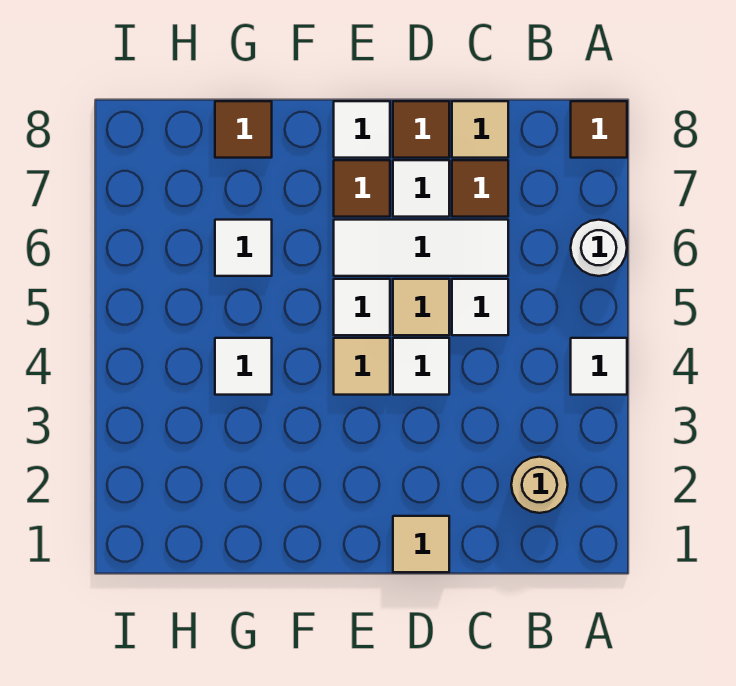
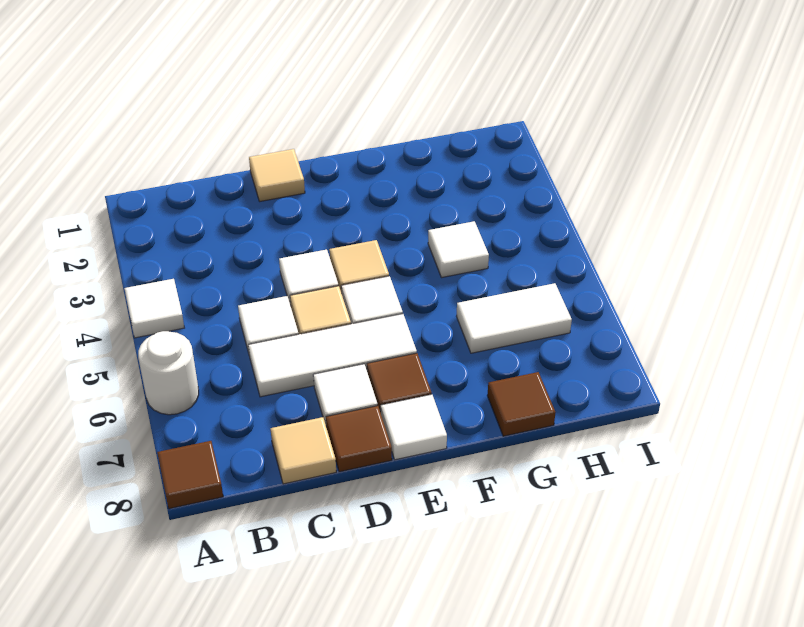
tan 1x1 round brick [511,457,568,513] -> none
brown 1x1 tile [452,160,508,217] -> none
white 1x1 tile [215,220,272,276] -> white 1x2 tile [456,283,572,353]

